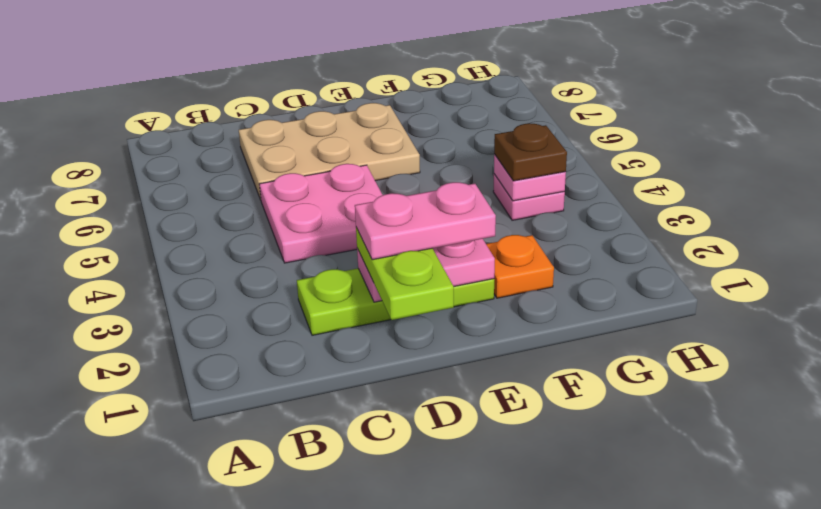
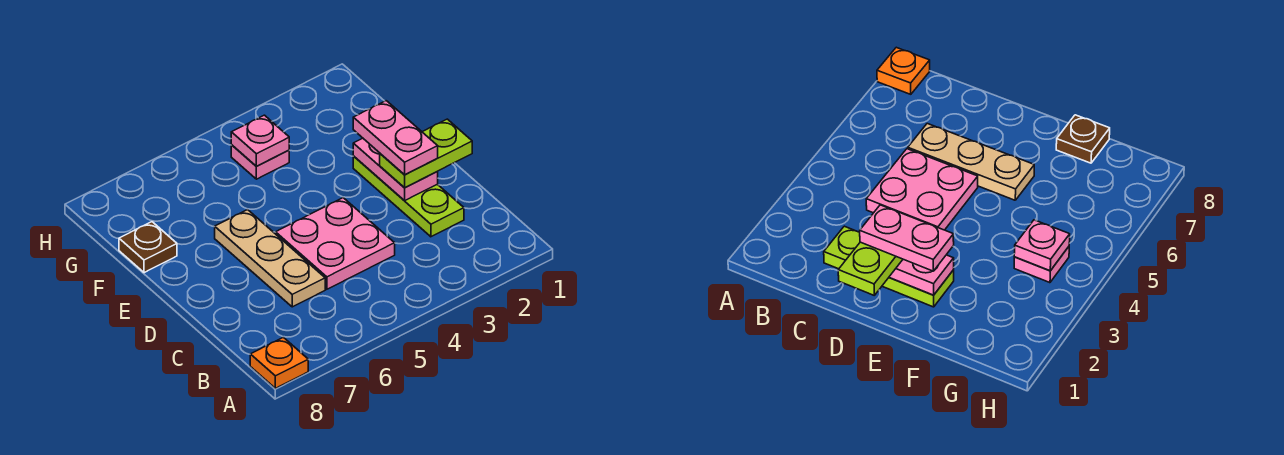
tan 2x3 plate [239,103,420,200] -> tan 1x3 plate [215,210,325,307]
orange 1x1 plate [486,235,554,298] -> orange 1x1 plate moved to [250,337,308,388]
brown 1x1 plate [494,123,567,181] -> brown 1x1 plate moved to [119,222,177,273]

